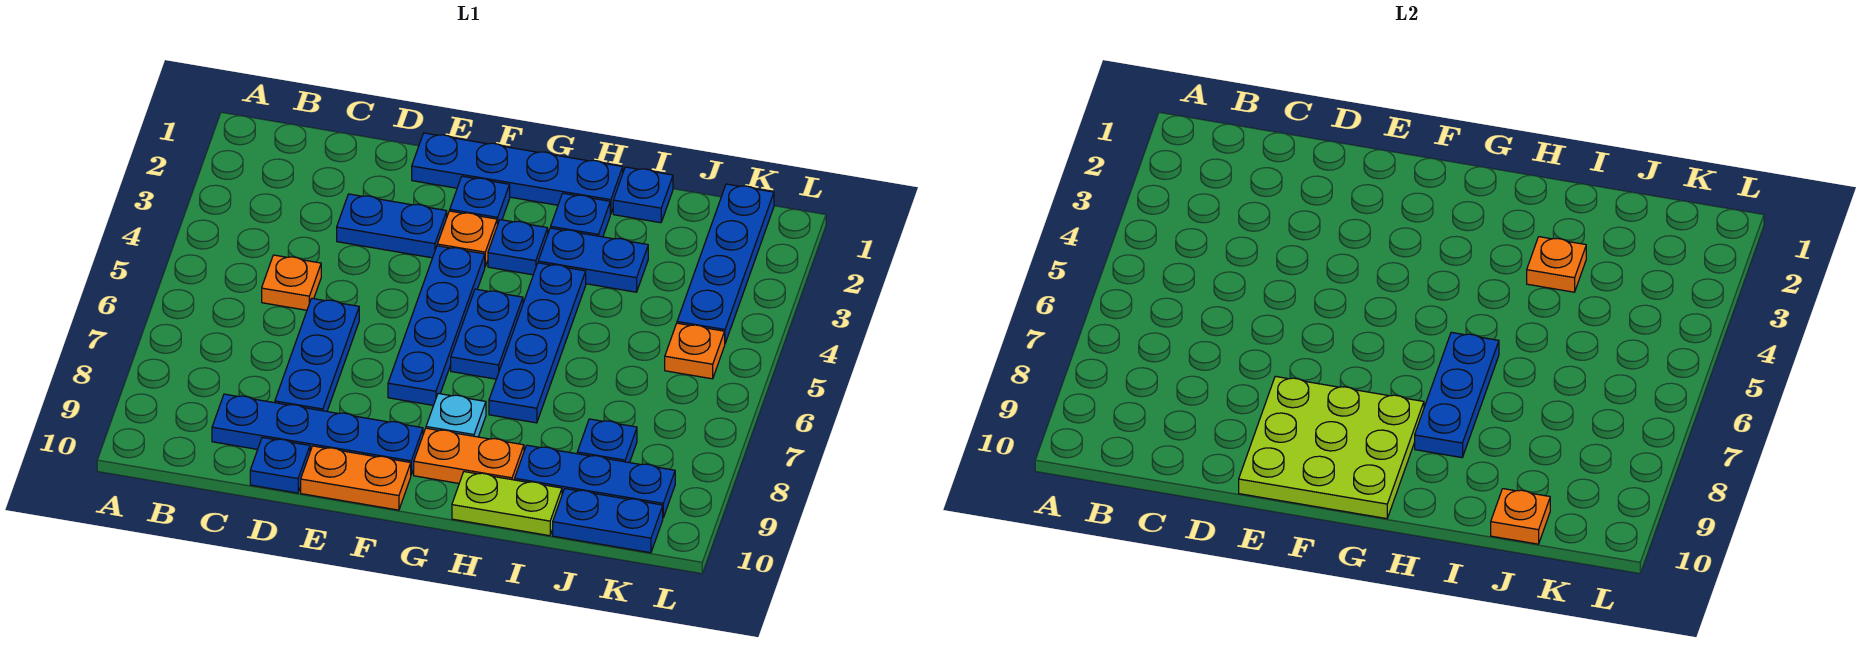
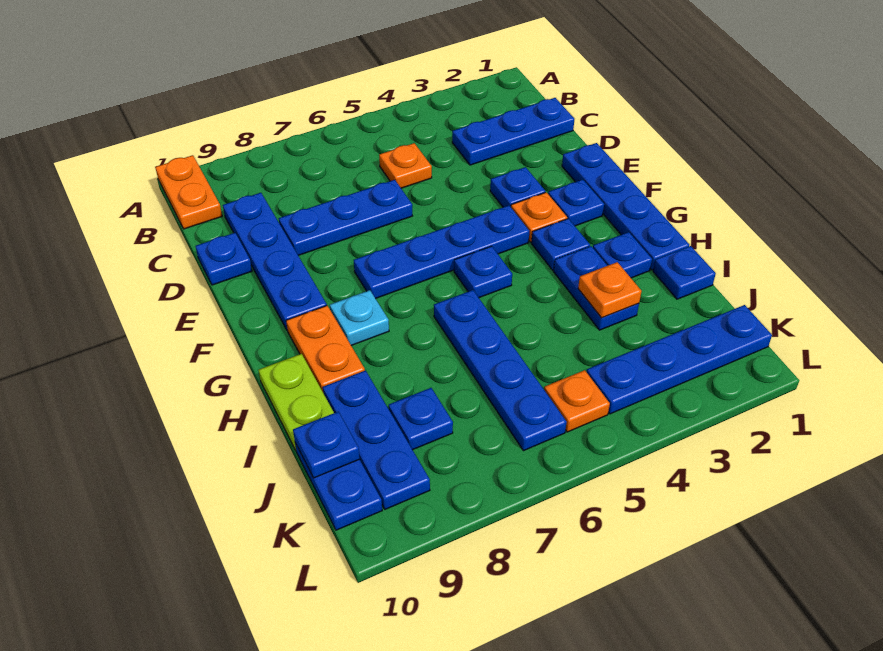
blue 1x2 plate [337,194,447,258] -> blue 1x1 plate [490,167,545,207]
lime 3x3 plate [1239,376,1424,519] -> none
orange 1x2 plate [301,446,411,510] -> orange 1x2 plate moved to [155,155,222,229]
blue 1x2 plate [451,289,523,379] -> blue 1x1 plate [454,246,512,298]
blue 1x4 plate [489,263,586,423] -> blue 1x4 plate turned to [434,290,567,451]
blue 1x3 plate [1415,332,1499,458] -> blue 1x3 plate moved to [452,98,574,165]
orange 1x1 plate [1491,489,1550,544] -> blue 1x1 plate [293,412,360,478]

